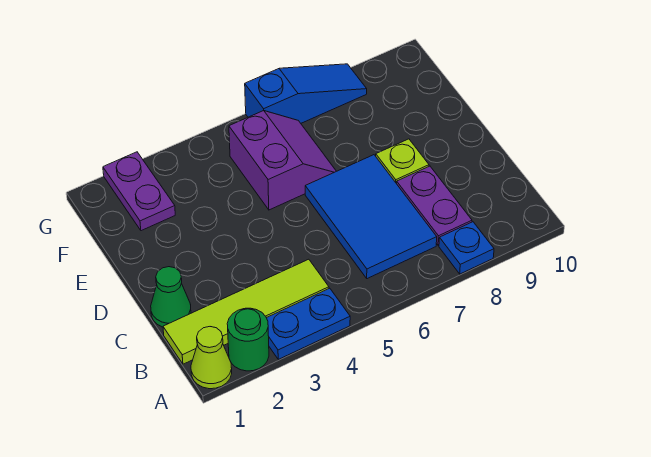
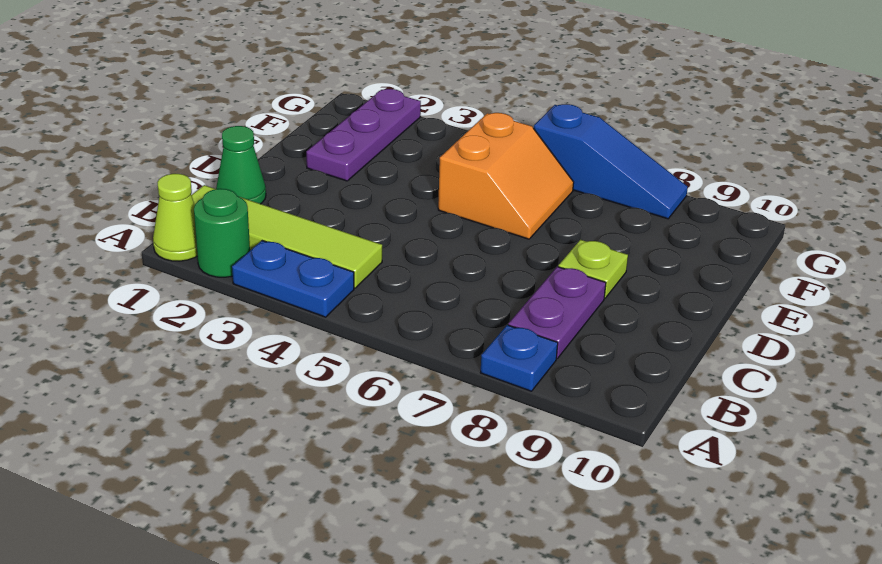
blue 2x3 tile [305,155,437,279] -> none
purple 2x2 slope [229,111,336,210] -> orange 2x2 slope [438,113,574,239]
purple 1x2 plate [103,152,175,231] -> purple 1x3 plate [306,89,421,181]

